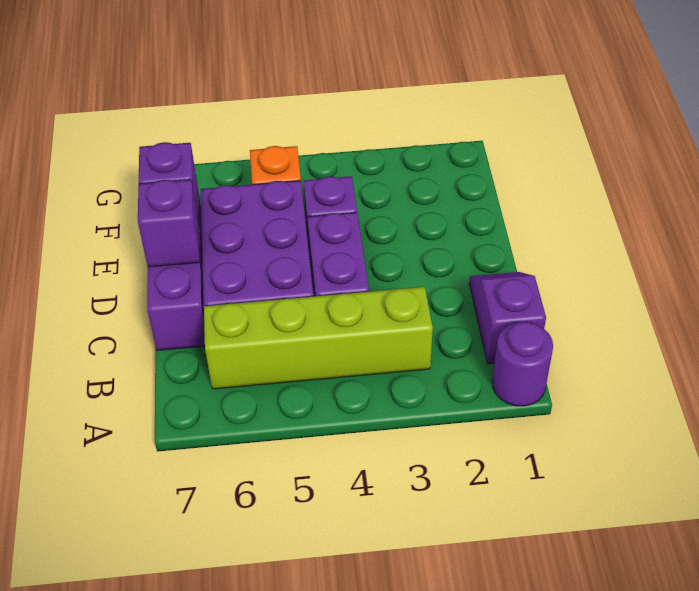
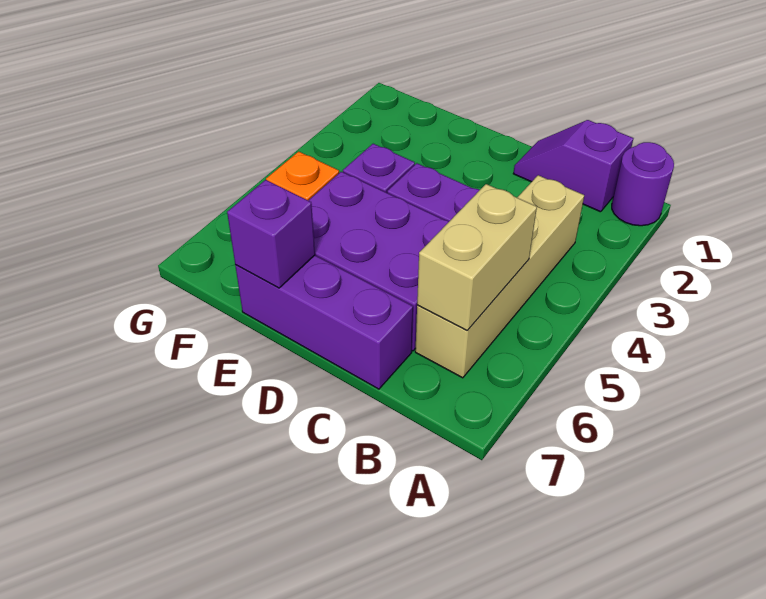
lime 1x4 brick [204,287,433,389] -> tan 1x4 brick [415,175,584,378]
none -> tan 1x2 brick [417,184,537,331]
purple 1x1 brick [138,180,200,267] -> none

